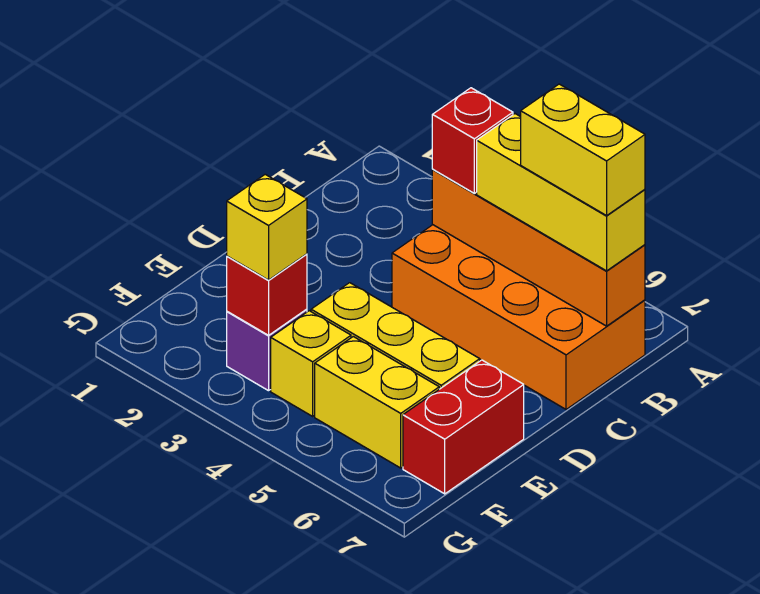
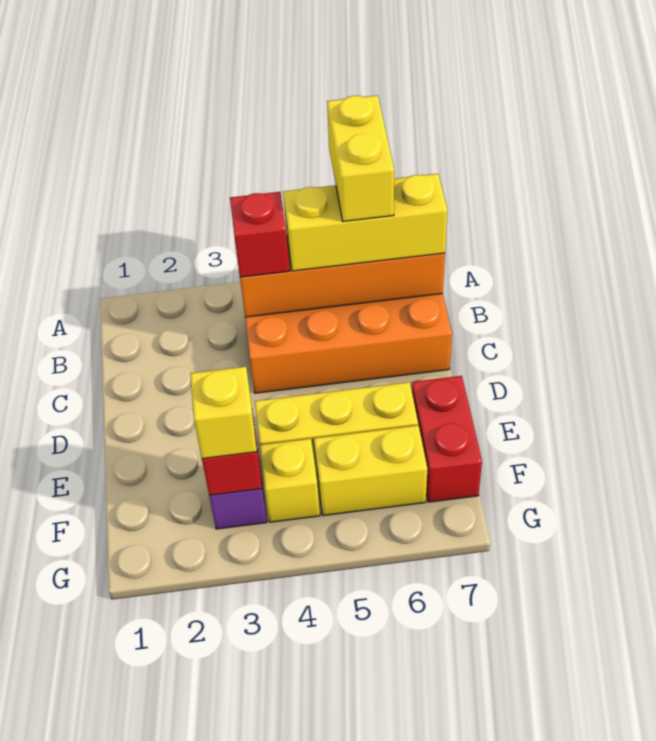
yellow 1x2 brick [521,84,645,216] -> yellow 1x2 brick turned to [327,95,394,221]

